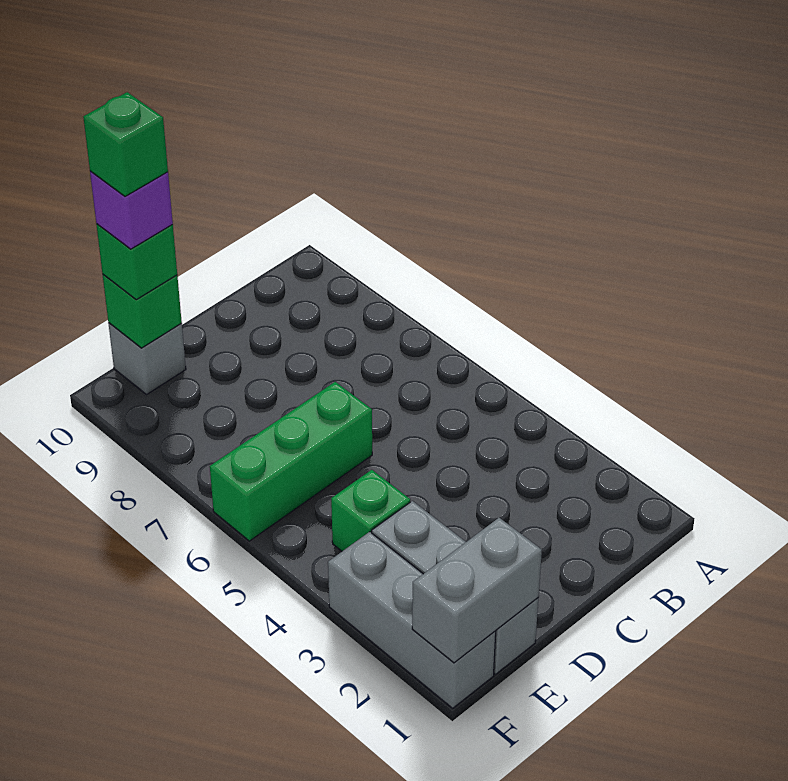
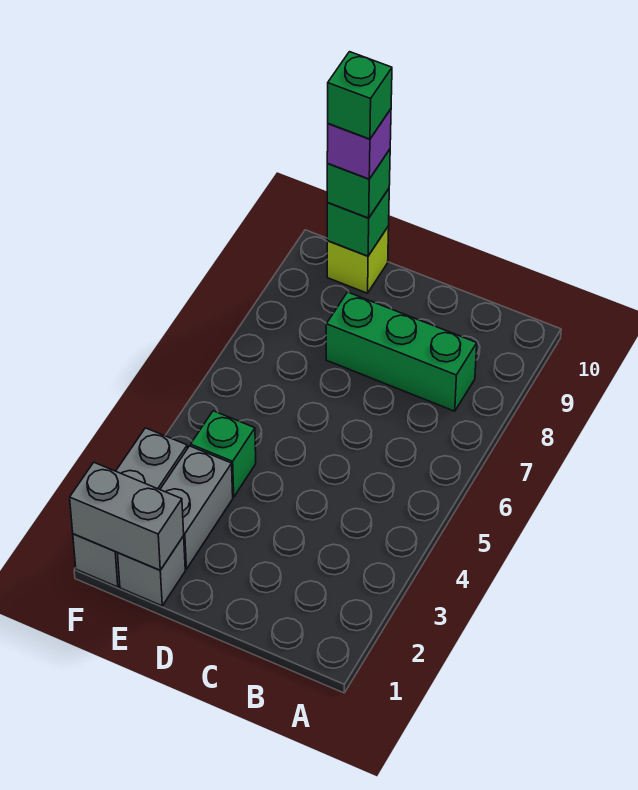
green 1x3 brick [210,382,372,541] -> green 1x3 brick moved to [326,292,477,411]
grey 1x1 brick [108,323,186,395] -> lime 1x1 brick [327,226,389,293]

